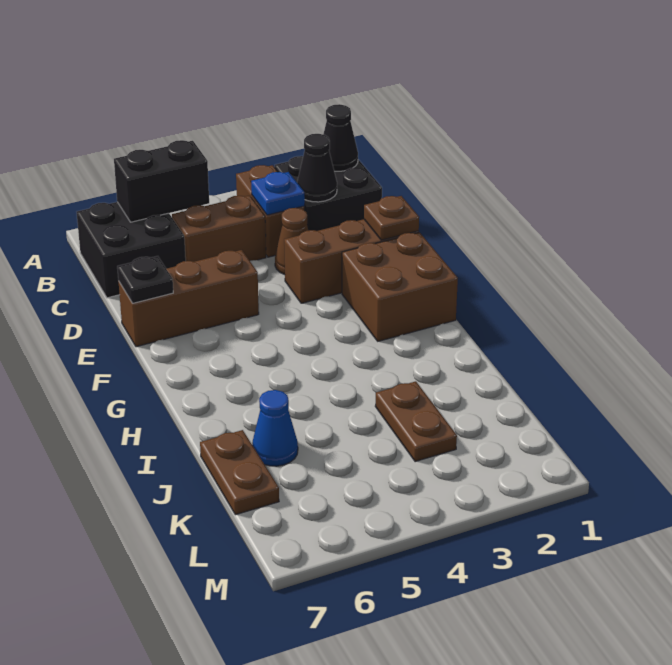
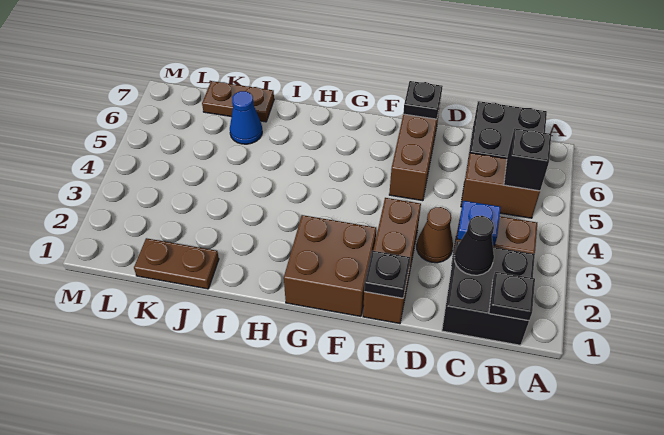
black 1x1 cone [323,104,358,171] -> black 1x1 plate [489,272,535,321]
black 1x2 brick [114,140,209,222] -> black 1x1 brick [504,128,551,191]
brown 1x2 brick [172,196,266,262] -> brown 1x2 brick turned to [461,153,540,218]
brown 1x1 plate [364,196,419,240] -> black 1x1 plate [364,251,410,298]
brown 1x2 plate [375,381,457,462] -> brown 1x2 plate moved to [134,238,219,289]

